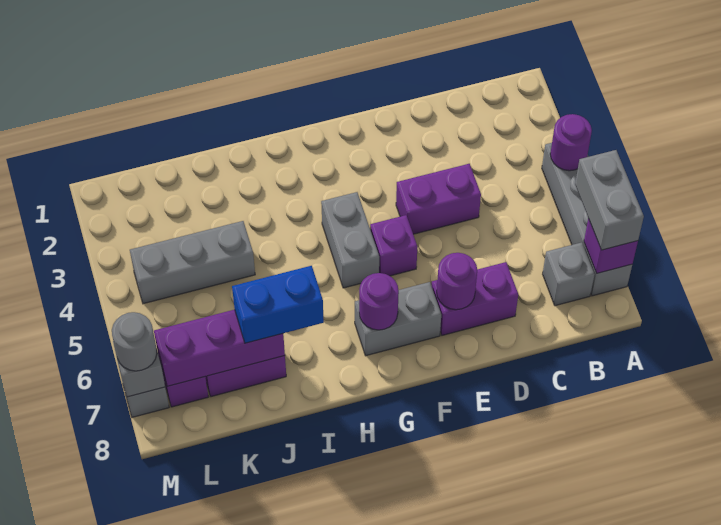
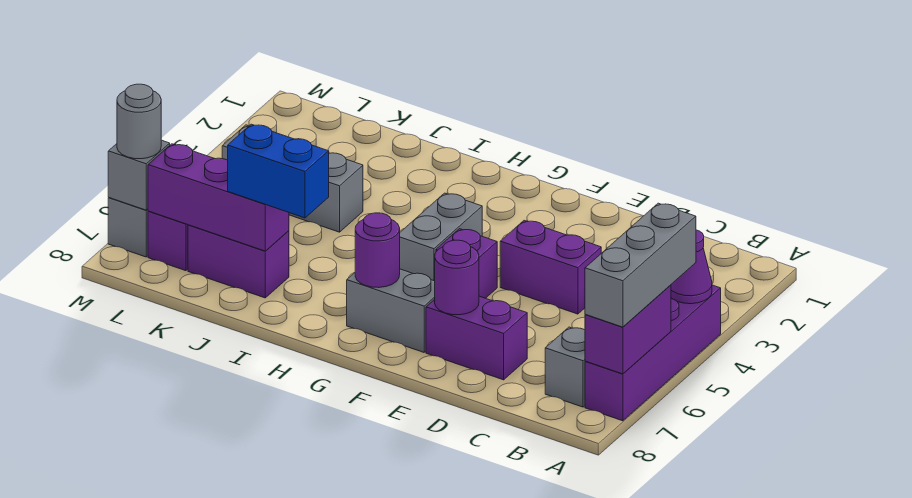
grey 1x4 brick [542,143,632,296] -> purple 1x4 brick [585,285,721,421]
purple 1x1 round brick [550,114,592,171] -> purple 1x1 cone [671,230,712,304]
grey 1x2 brick [575,150,644,250] -> grey 1x3 brick [585,203,696,327]
purple 1x1 brick [584,219,638,273] -> purple 1x2 brick [585,285,671,374]

